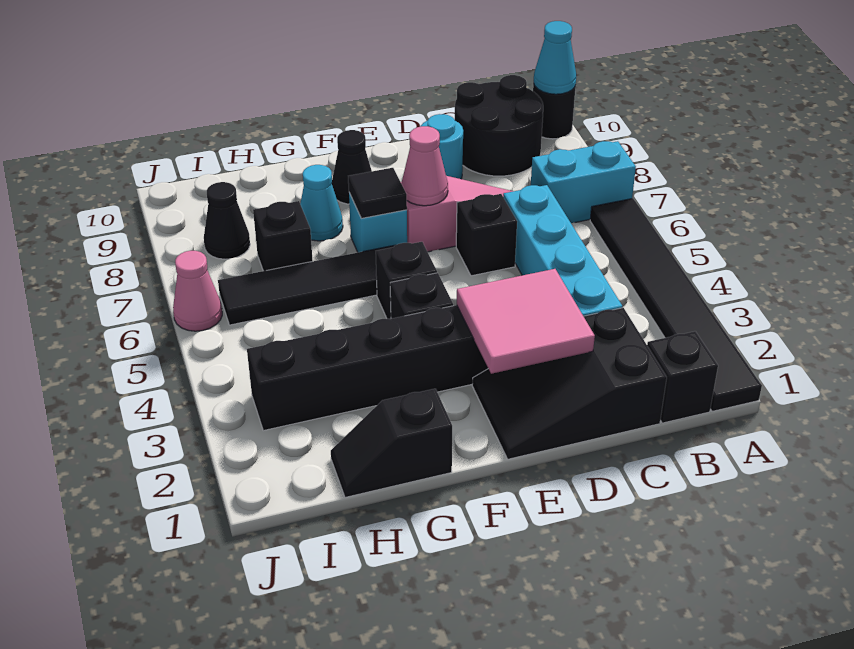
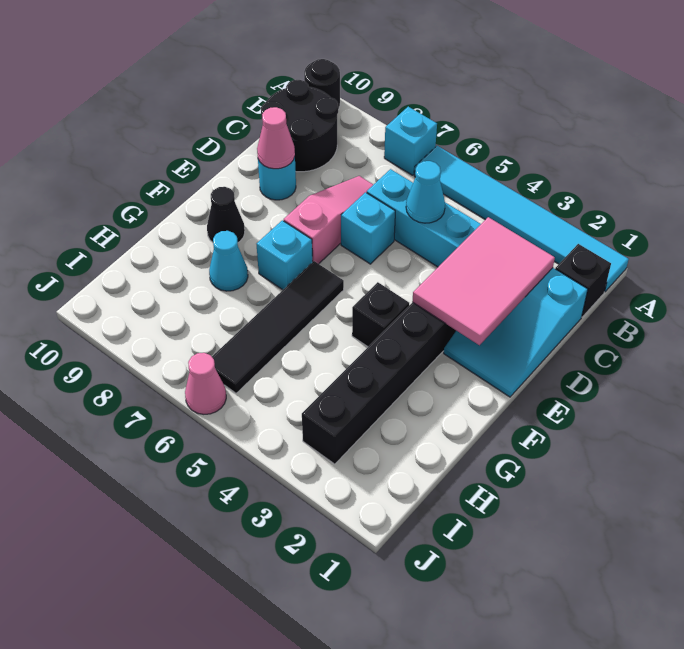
black 1x6 tile [590,198,762,411] -> cyan 1x6 tile [414,146,629,292]
cyan 1x2 brick [531,141,636,223] -> cyan 1x1 brick [384,107,437,175]
cyan 1x1 cone [534,21,576,94] -> cyan 1x1 cone moved to [406,161,445,223]
black 2x3 slope [472,308,667,459] -> cyan 2x3 slope [444,268,588,397]
pink 2x2 tile [457,269,595,374] -> pink 2x3 tile [412,217,555,345]
black 1x1 brick [456,194,517,276] -> cyan 1x1 brick [341,192,395,264]
pink 1x1 cone [401,126,448,206] -> pink 1x1 cone moved to [257,107,295,169]
black 1x1 brick [376,242,437,319] -> none
black 1x1 tile [348,168,407,218] -> none
black 1x2 slope [331,389,452,497] -> none
black 1x1 brick [253,201,313,271] -> none
black 1x1 cone [204,182,250,259] -> none

